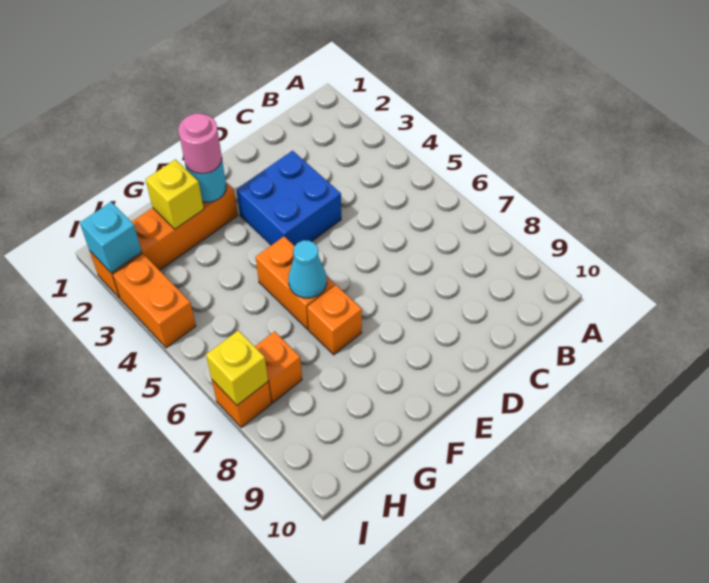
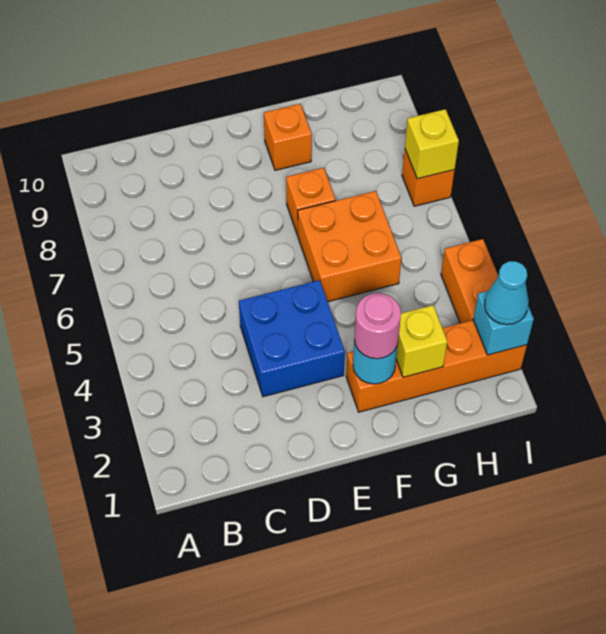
orange 1x2 brick [256,237,335,329] -> orange 2x2 brick [298,191,402,302]
cyan 1x1 cone [288,240,327,298] -> cyan 1x1 cone moved to [484,261,529,325]
orange 1x1 brick [255,331,302,403] -> orange 1x1 brick moved to [264,104,312,170]

